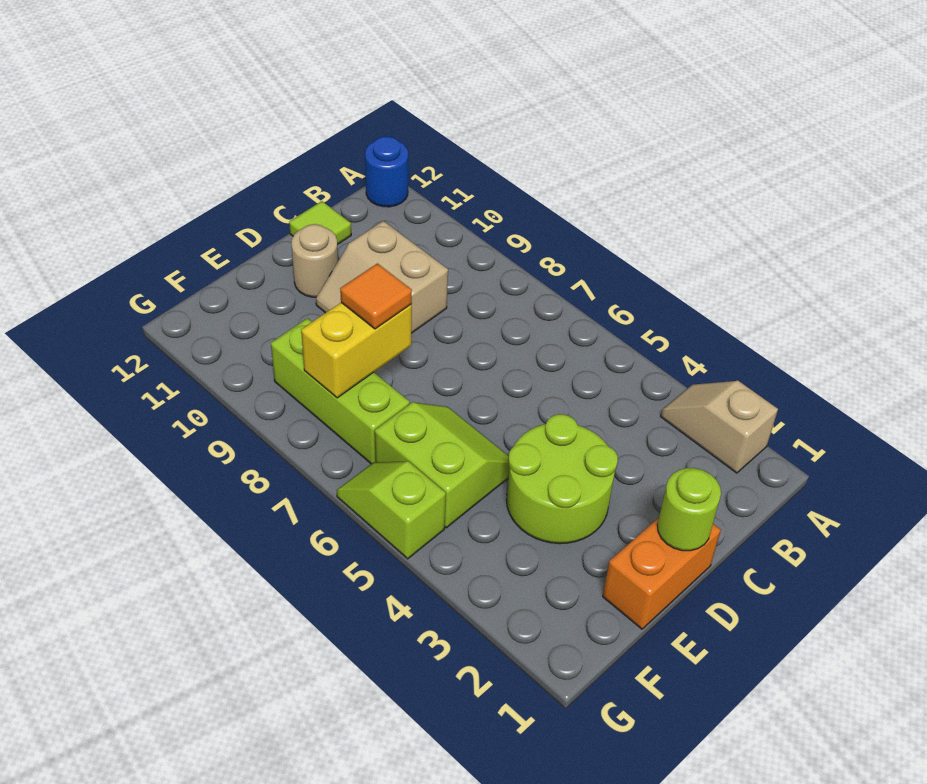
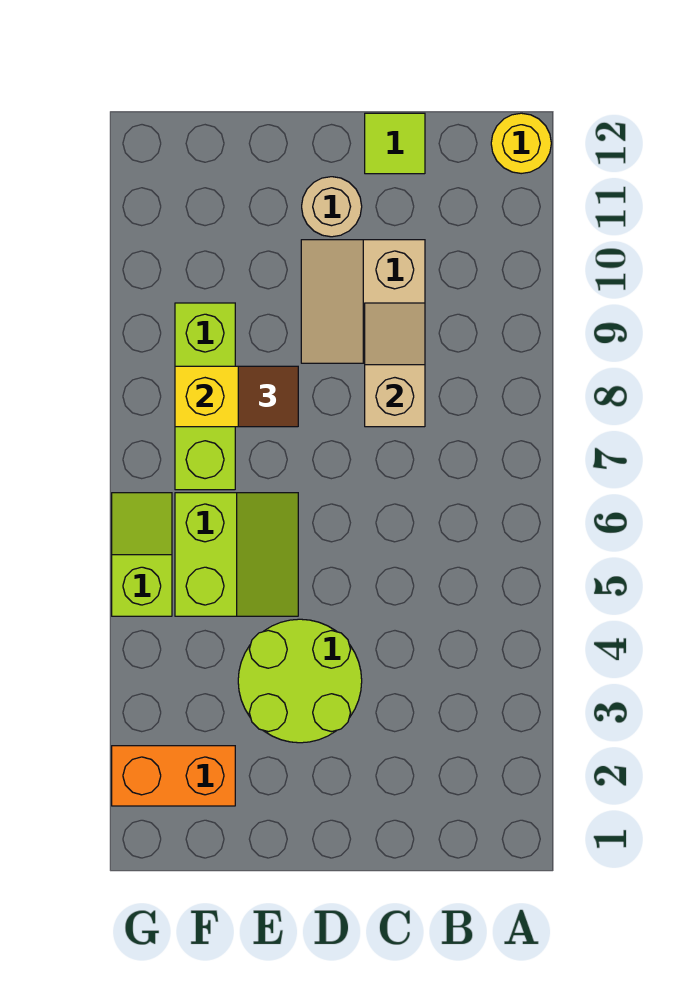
tan 1x2 slope [661,381,778,473] -> tan 1x2 slope moved to [365,303,425,427]
blue 1x1 round brick [365,136,408,207] -> yellow 1x1 round brick [491,113,551,174]
orange 1x2 brick [603,518,721,629] -> orange 1x2 brick moved to [112,746,235,806]
lime 1x1 round brick [657,468,721,551] -> none
orange 1x1 tile [340,263,412,329] -> brown 1x1 tile [238,366,298,427]

